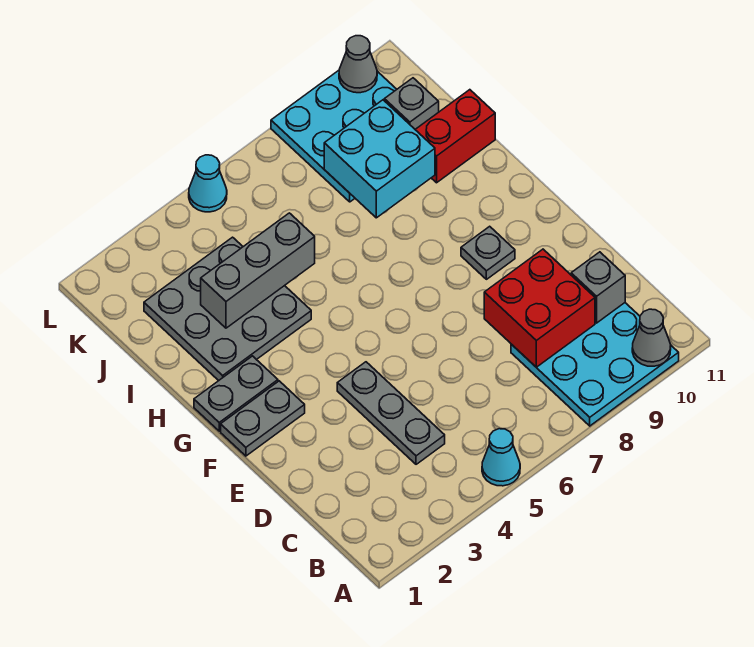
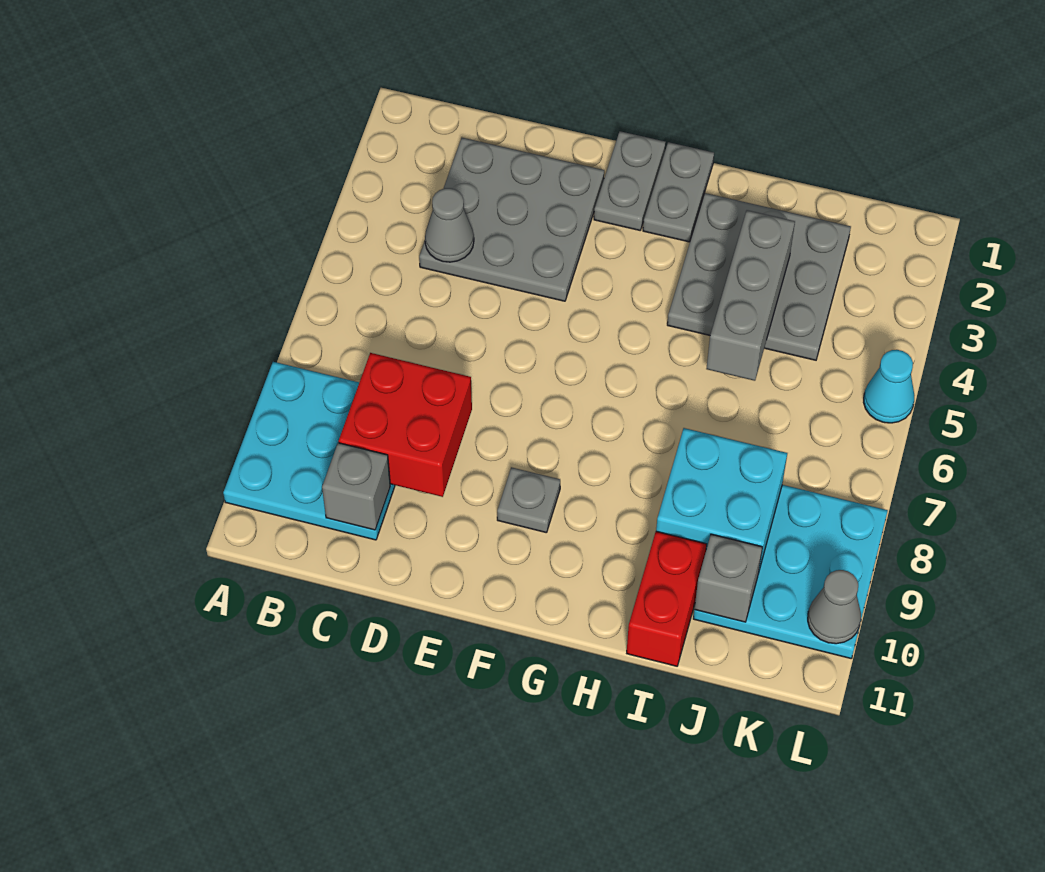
cyan 1x1 cone [482,429,520,486] -> none
grey 1x1 cone [632,309,671,366] -> grey 1x1 cone moved to [425,188,474,262]
grey 1x3 plate [337,362,445,464] -> grey 3x3 plate [419,138,604,301]

